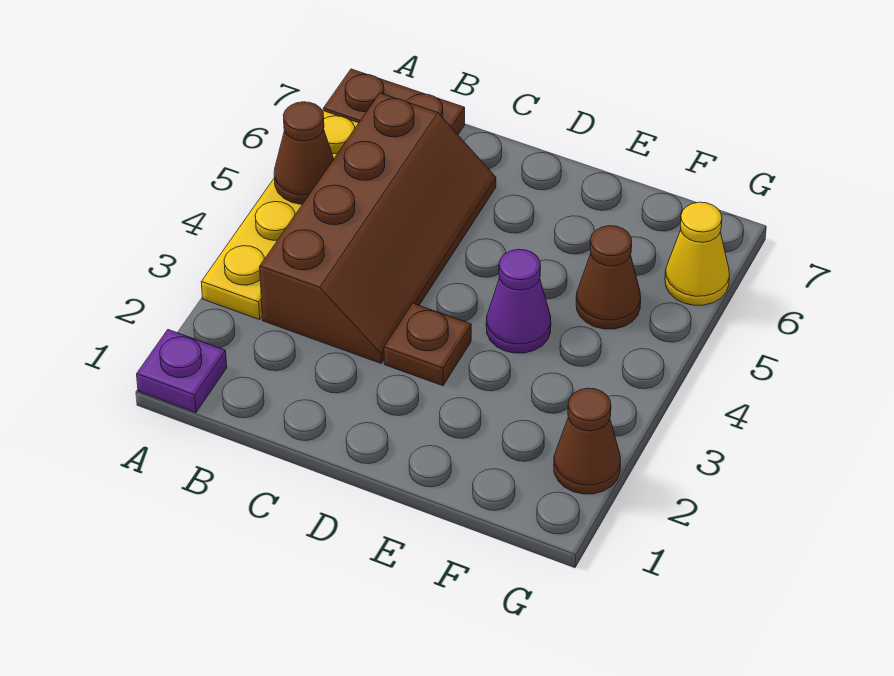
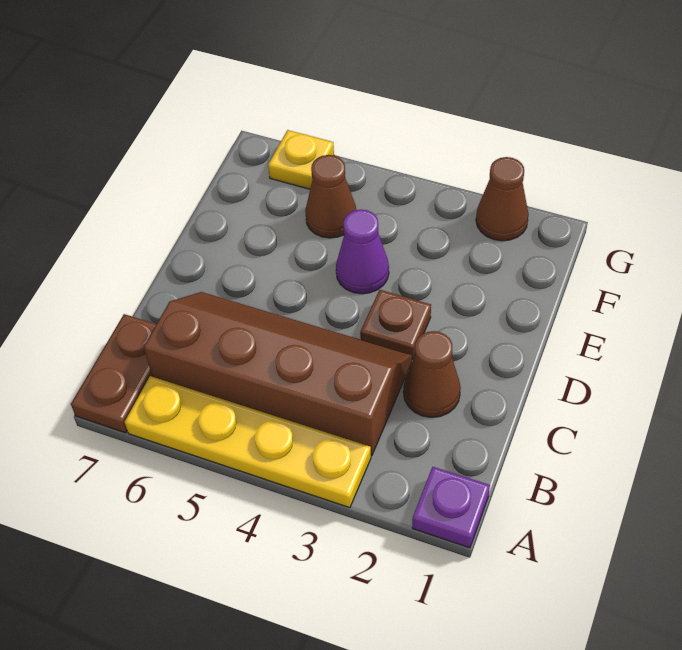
brown 1x1 cone [274,102,334,204] -> brown 1x1 cone moved to [403,331,461,417]
yellow 1x1 cone [665,202,730,305] -> yellow 1x1 plate [268,130,334,189]

